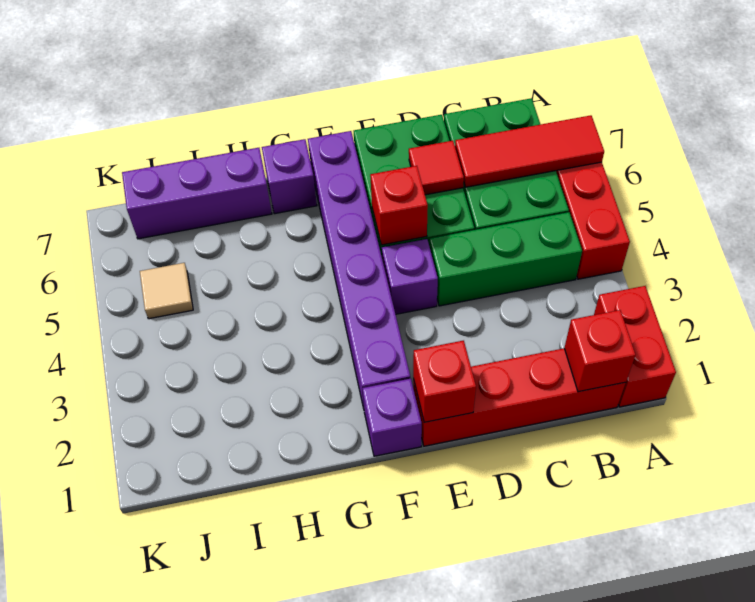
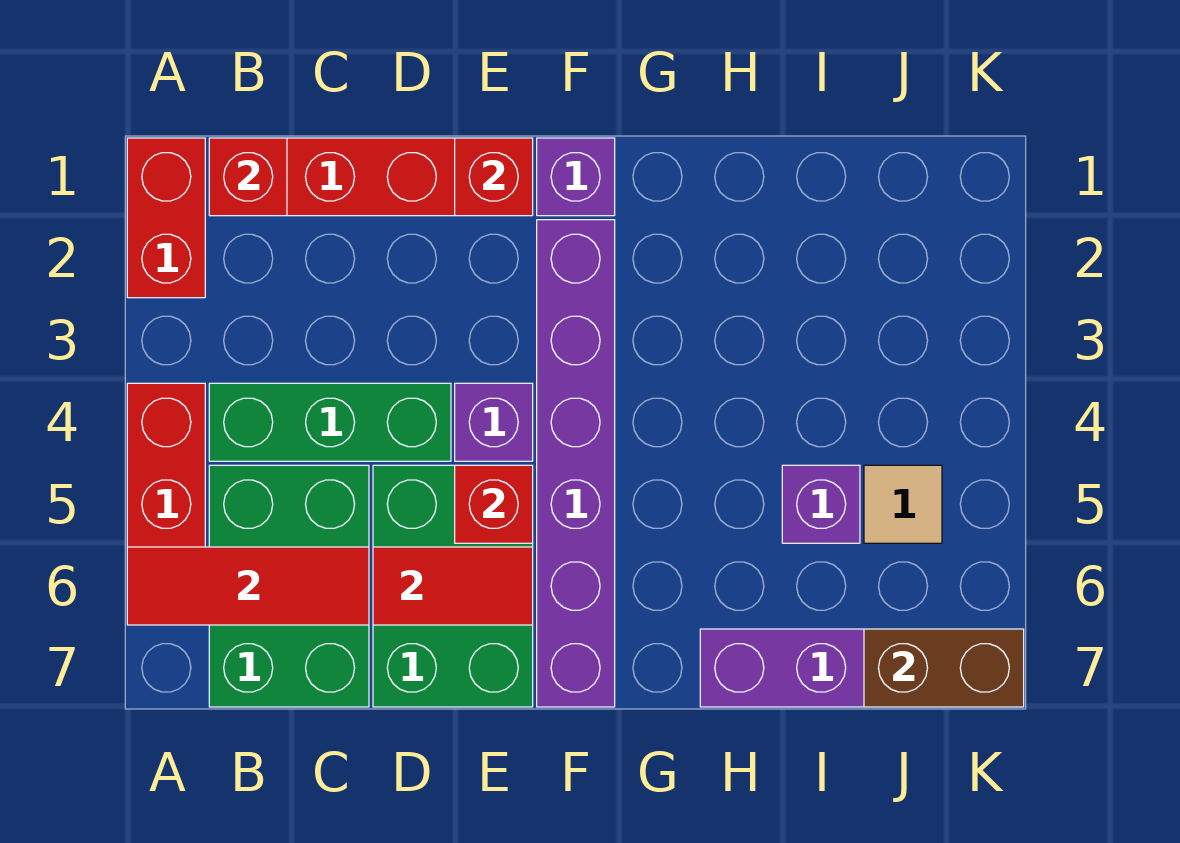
red 1x1 tile [409,141,464,195] -> red 1x2 tile [373,547,533,625]
purple 1x1 brick [262,139,317,214] -> purple 1x1 brick moved to [782,465,860,543]
none -> brown 1x2 brick [864,629,1024,707]

